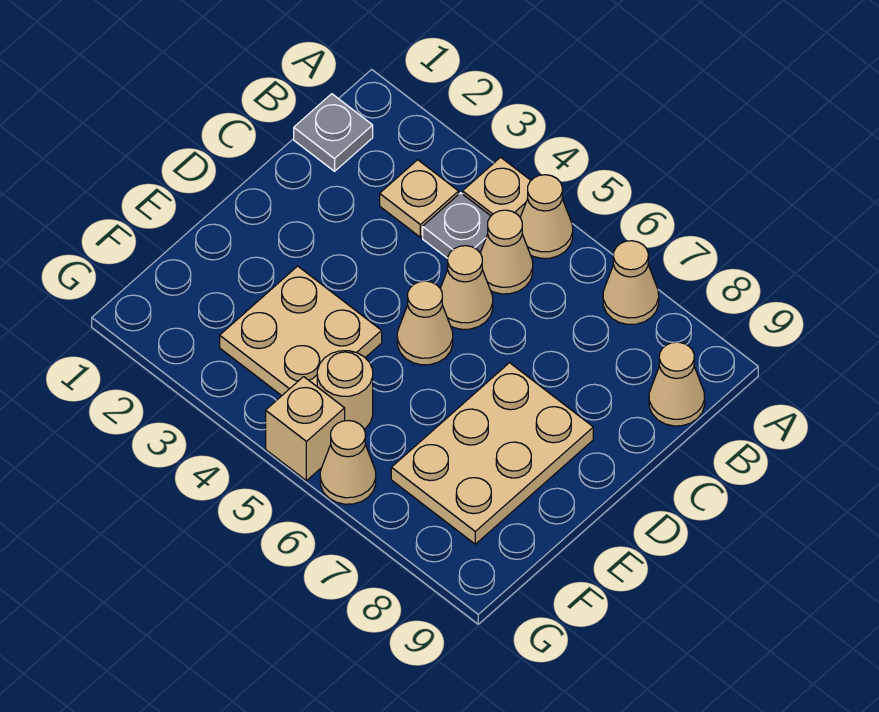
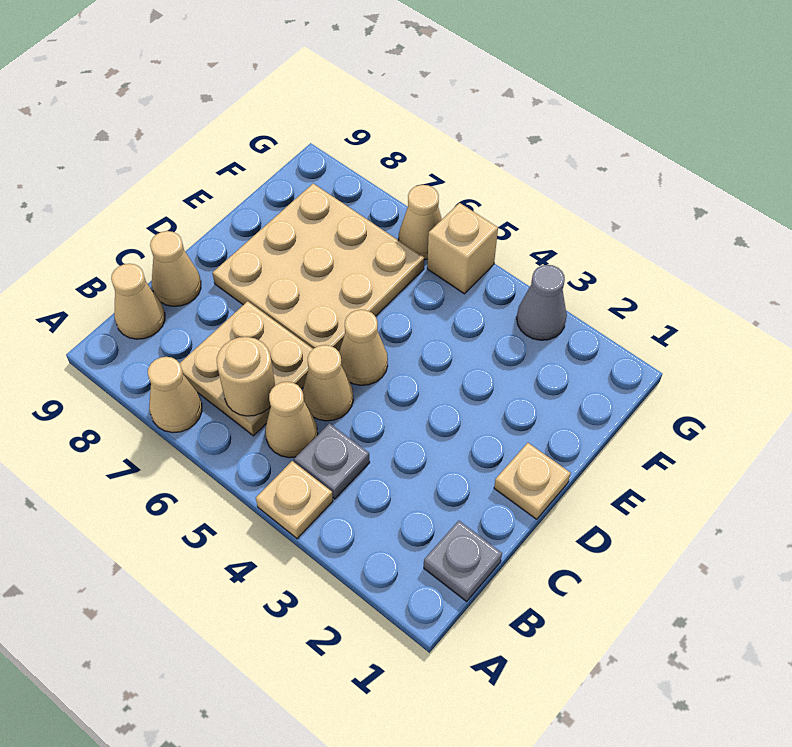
tan 1x1 cone [520,175,573,258] -> tan 1x1 cone moved to [150,231,201,306]
tan 1x1 plate [380,160,459,237] -> tan 1x1 plate moved to [494,443,571,519]
tan 2x3 plate [391,363,593,544] -> tan 3x3 plate [212,183,424,351]
tan 2x2 plate [220,266,382,396] -> tan 2x2 plate moved to [180,301,313,436]
tan 1x1 round brick [317,351,373,429] -> tan 1x1 round brick moved to [217,337,275,416]
none -> grey 1x1 cone [517,265,567,340]

